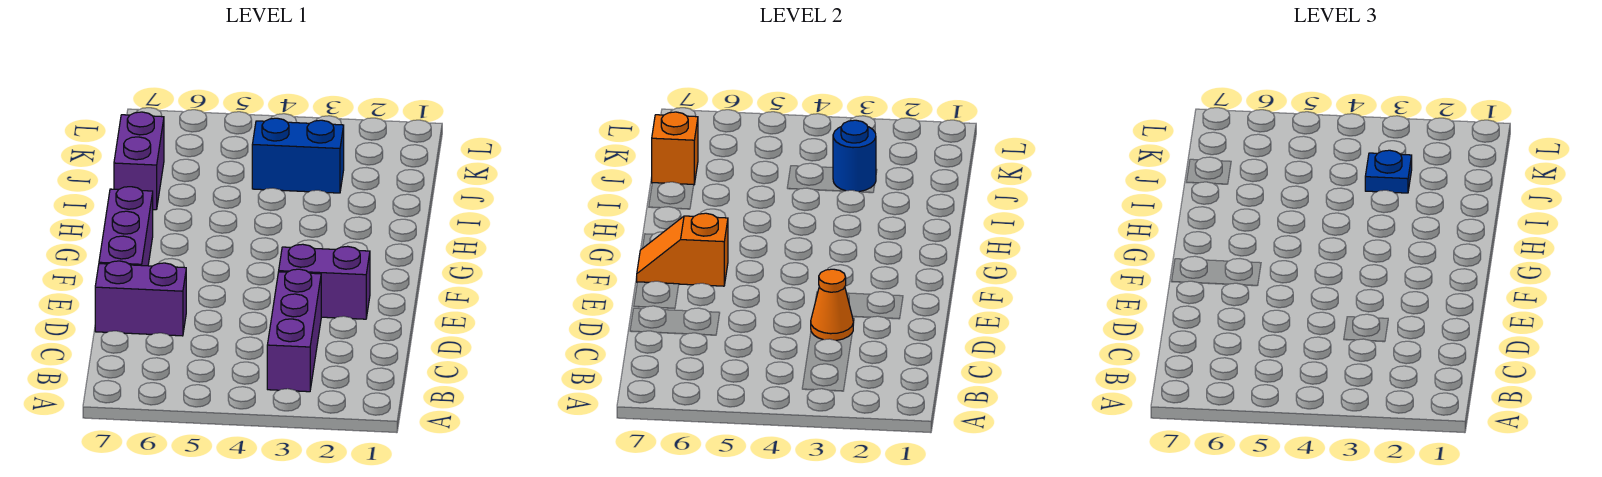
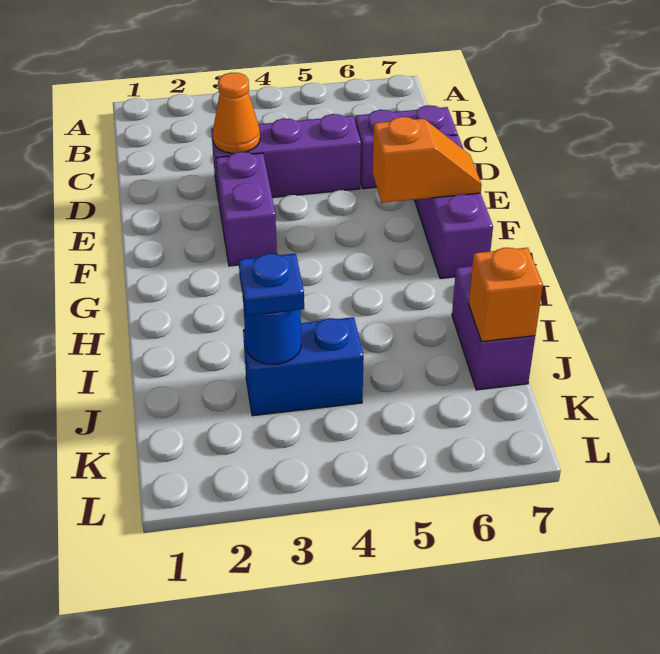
purple 1x3 brick [267,269,321,392] -> purple 1x3 brick turned to [211,114,361,199]
purple 1x2 brick [279,244,370,319] -> purple 1x2 brick turned to [216,152,277,266]

